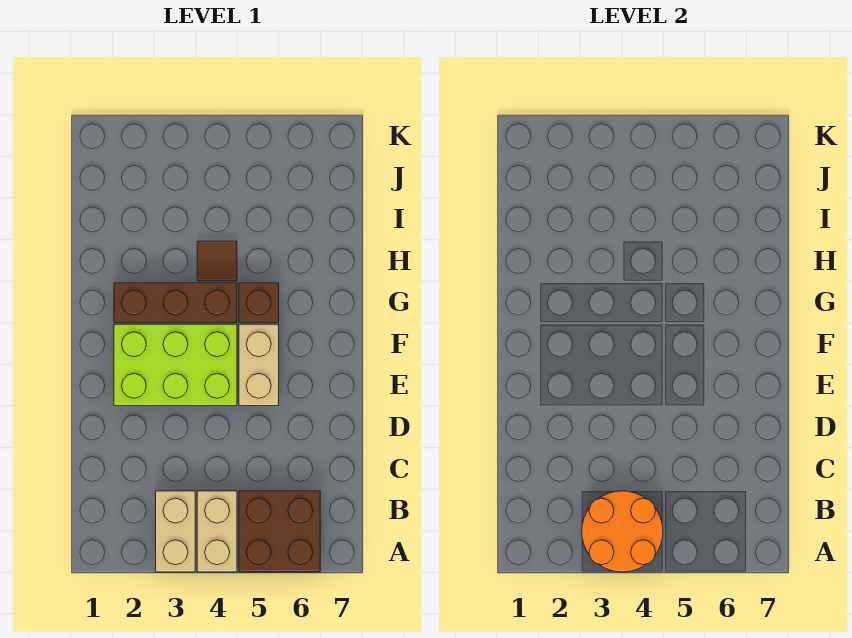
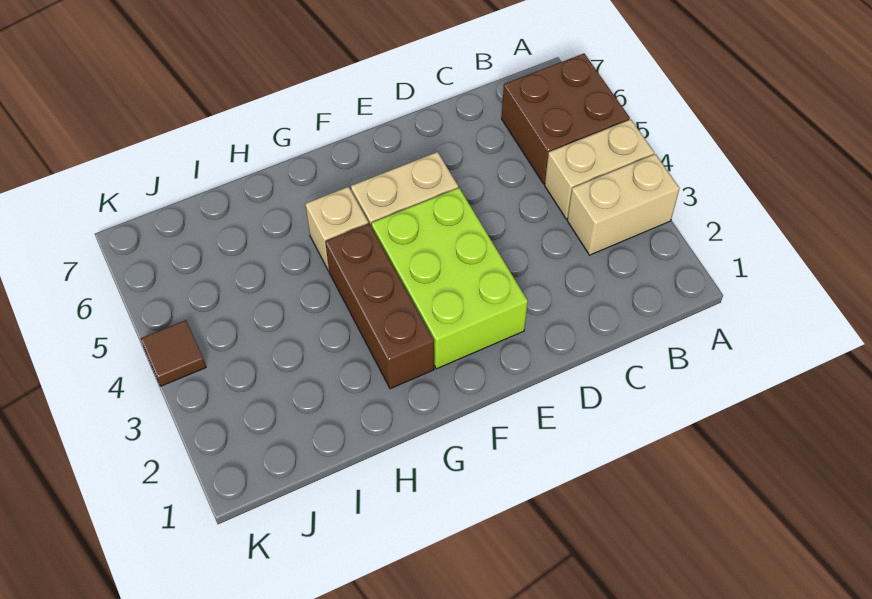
orange 2x2 round brick [582,491,663,572] -> none
brown 1x1 brick [239,283,279,322] -> tan 1x1 brick [305,187,368,271]
brown 1x1 tile [197,241,237,281] -> brown 1x1 tile moved to [141,320,206,386]

